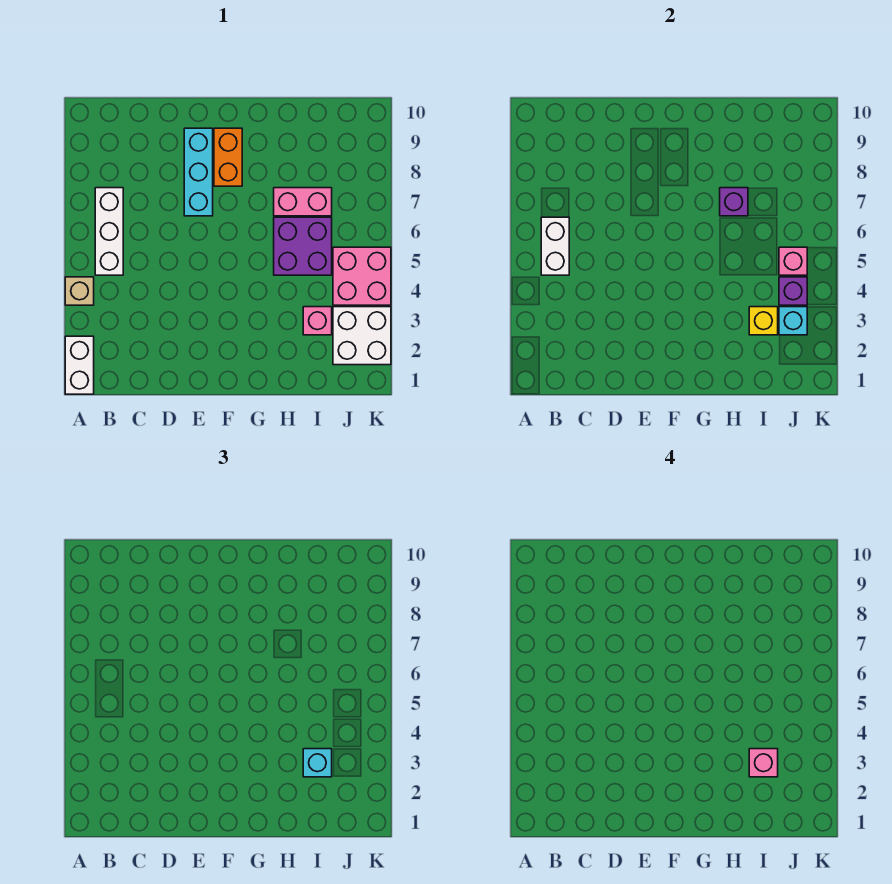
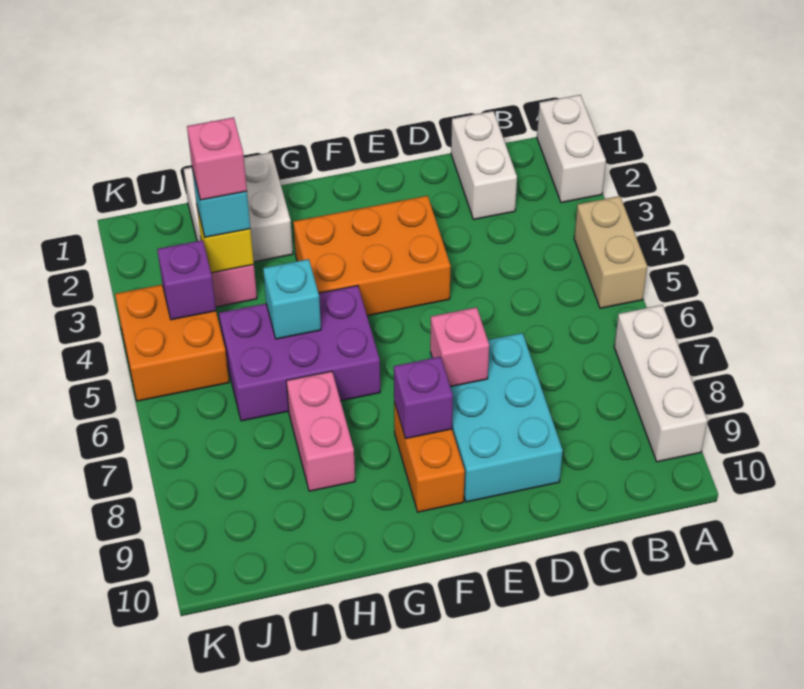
tan 1x1 brick [65,277,94,305] -> tan 1x2 brick [574,196,647,308]
white 1x3 brick [95,188,123,275] -> white 1x3 brick moved to [614,305,707,462]
white 1x2 brick [541,217,569,275] -> white 1x2 brick moved to [451,111,517,220]
none -> orange 2x3 brick [293,196,451,316]
cyan 1x3 brick [184,128,213,216] -> cyan 2x3 brick [430,333,563,502]
purple 2x2 brick [274,217,332,275] -> purple 2x3 brick [219,286,380,421]
pink 1x2 brick [274,188,332,216] -> pink 1x2 brick turned to [286,371,355,491]
purple 1x1 brick [720,188,748,216] -> purple 1x1 brick moved to [394,357,453,439]
white 2x2 brick [333,307,391,365] -> white 2x2 brick moved to [184,152,293,262]
cyan 1x1 brick [779,307,807,335] -> cyan 1x1 brick moved to [263,259,321,339]
pink 2x2 brick [333,247,391,305] -> orange 2x2 brick [115,285,229,401]
pink 1x1 brick [779,247,807,275] -> pink 1x1 brick moved to [430,307,489,387]

